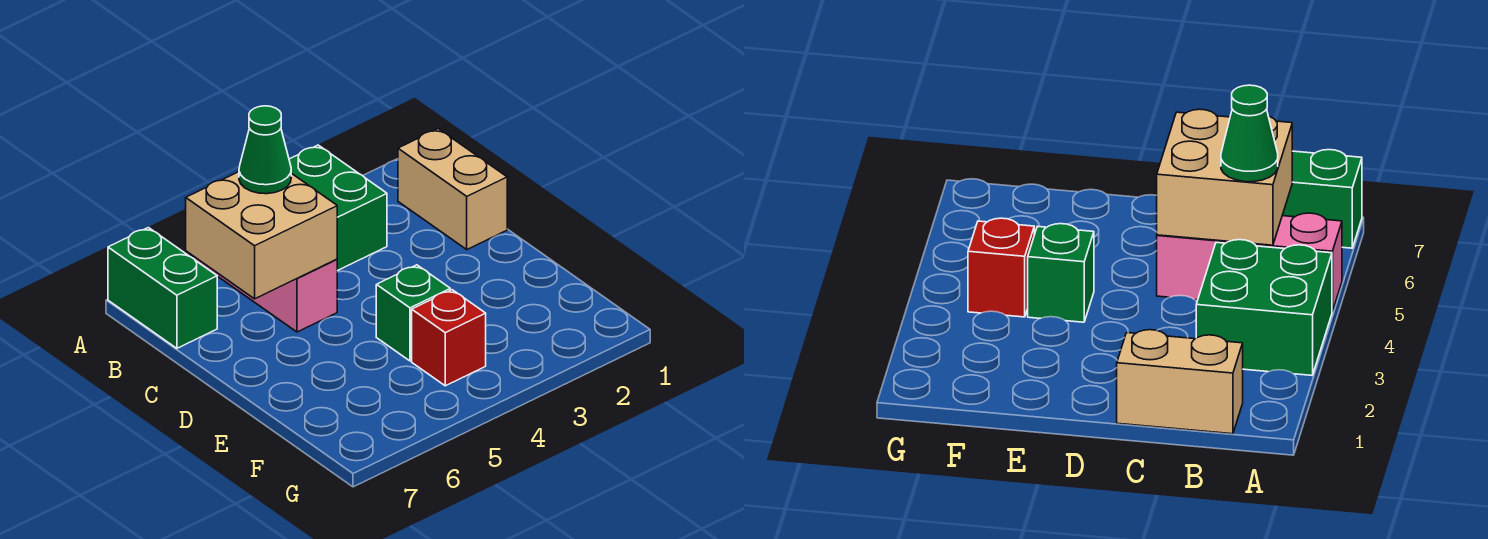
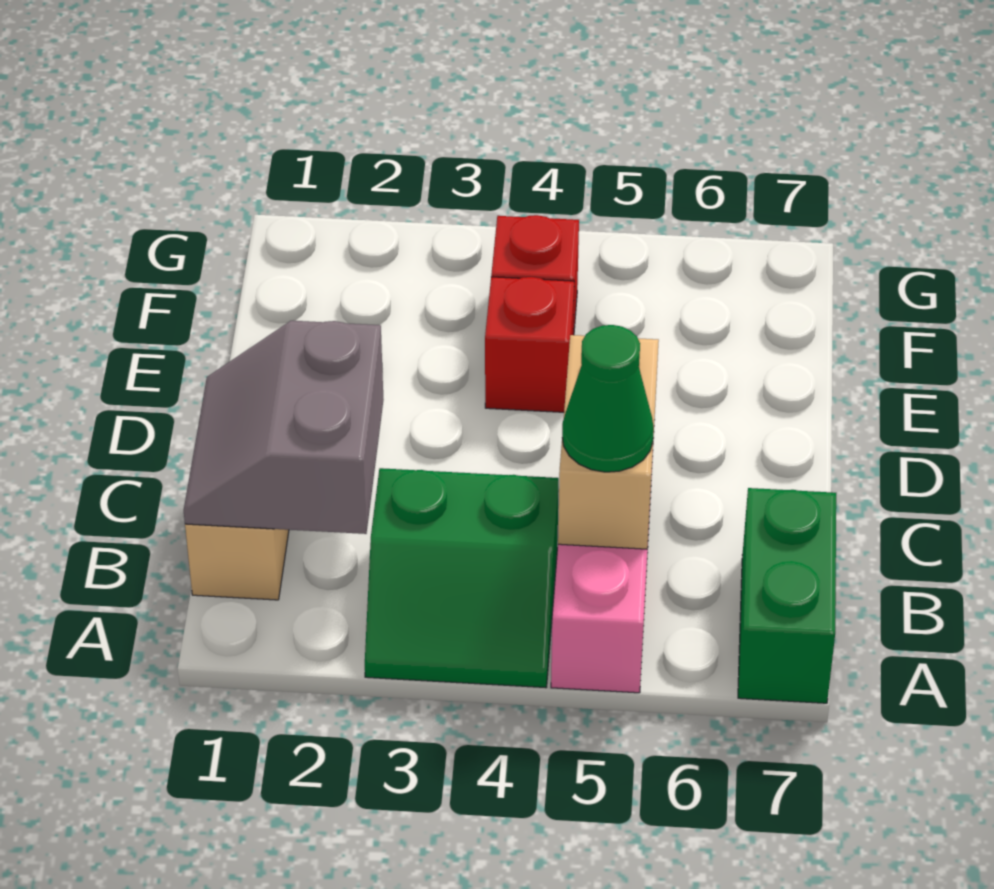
green 2x2 brick [289,145,387,271] -> green 2x2 slope [365,468,559,688]
none -> grey 2x2 slope [184,321,384,534]
tan 2x2 brick [186,172,337,299] -> tan 1x2 brick [558,335,659,549]
green 1x1 brick [376,265,450,361] -> red 1x1 brick [485,277,574,412]

